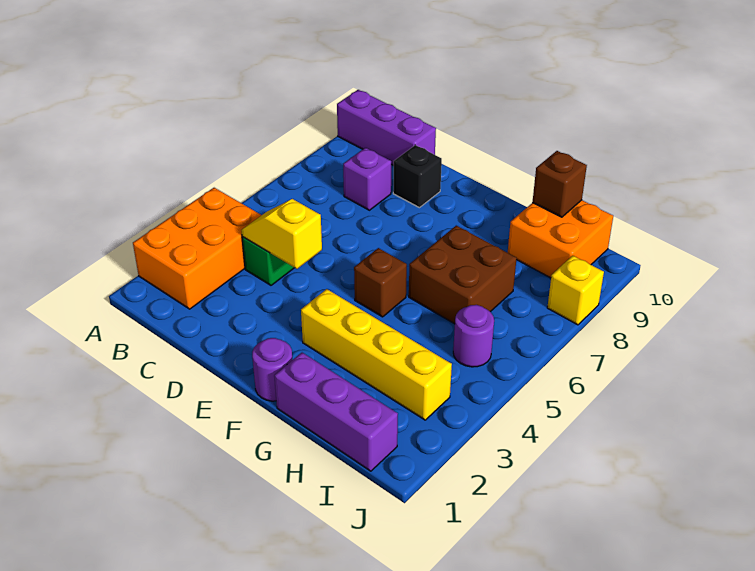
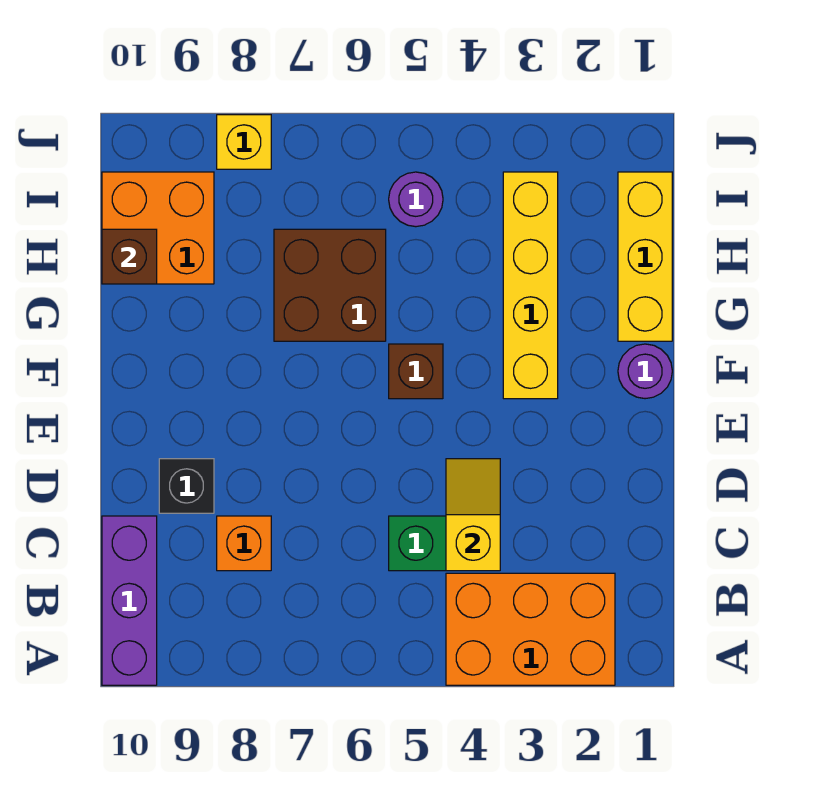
yellow 1x2 slope [241,199,322,269] -> yellow 1x2 slope turned to [446,459,500,571]
purple 1x1 brick [343,148,391,210] -> orange 1x1 brick [217,516,271,571]
purple 1x3 brick [274,353,398,471] -> yellow 1x3 brick [618,172,672,341]

